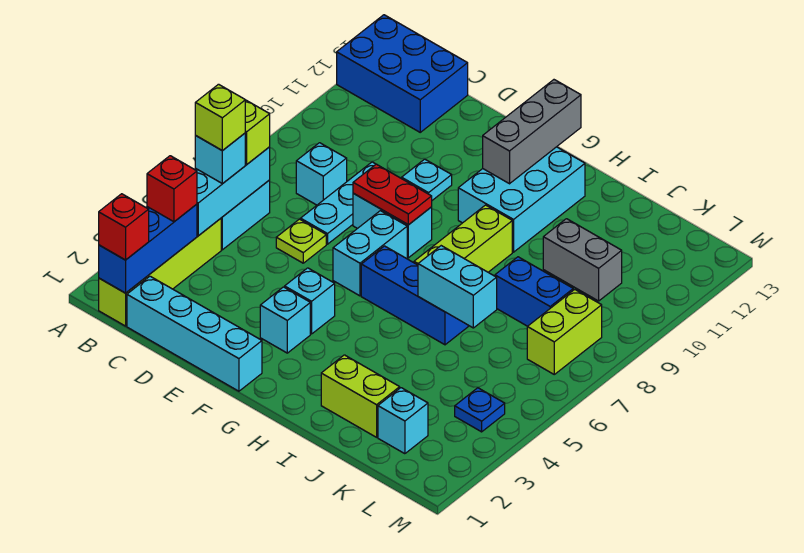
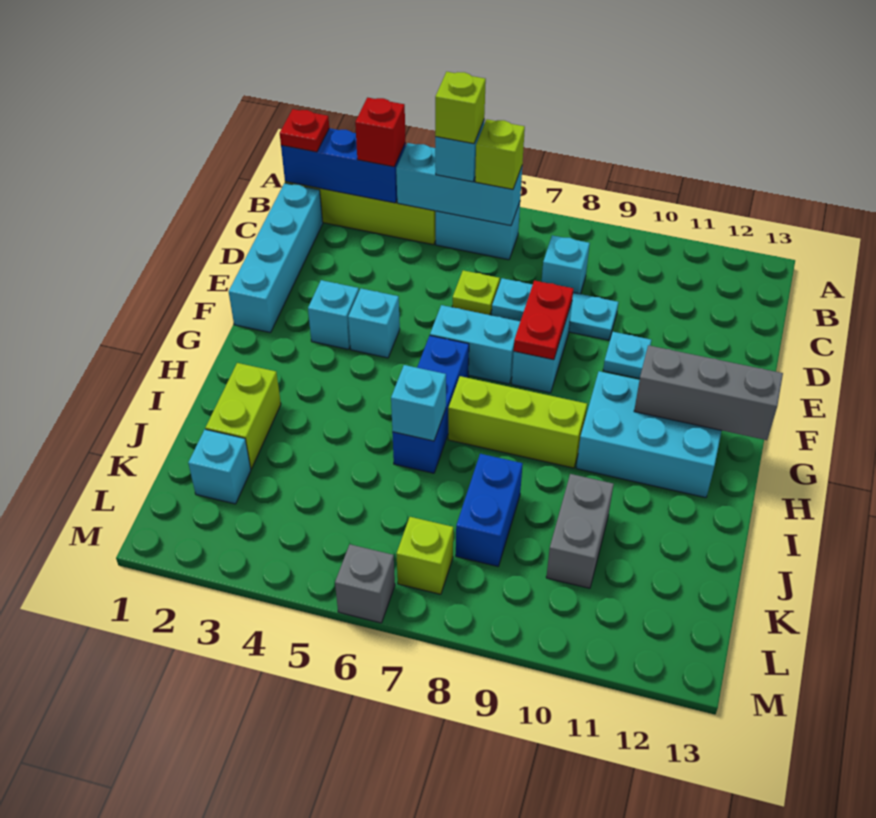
blue 2x3 brick [337,15,468,132] -> none
red 1x1 brick [99,194,149,260] -> red 1x1 plate [280,109,329,152]
cyan 1x2 brick [418,246,497,328] -> cyan 1x1 brick [391,365,446,441]
blue 1x1 plate [455,388,505,432] -> none
lime 1x2 brick [527,289,602,374] -> lime 1x1 brick [397,517,453,594]
none -> grey 1x1 brick [335,544,395,623]

